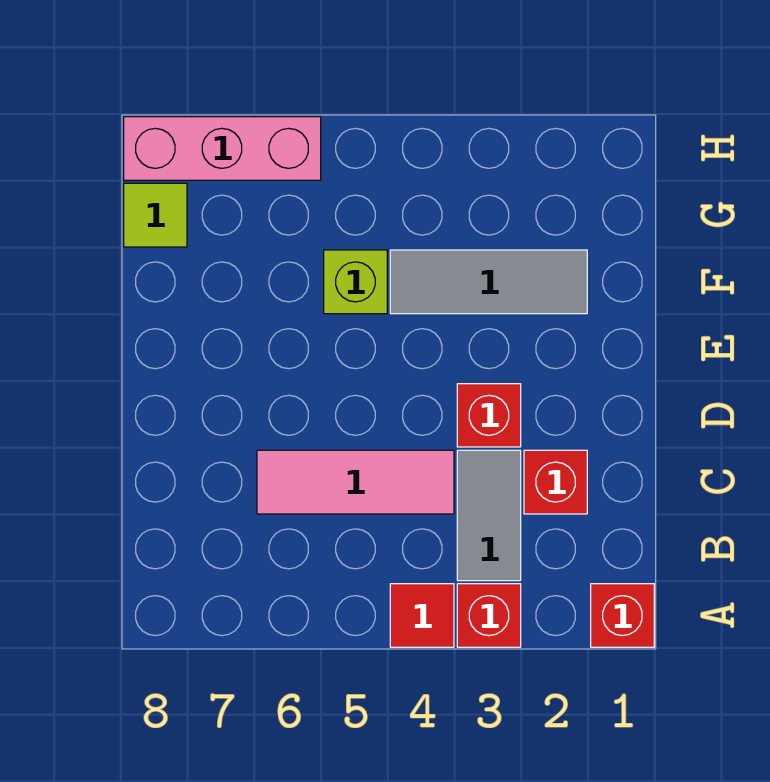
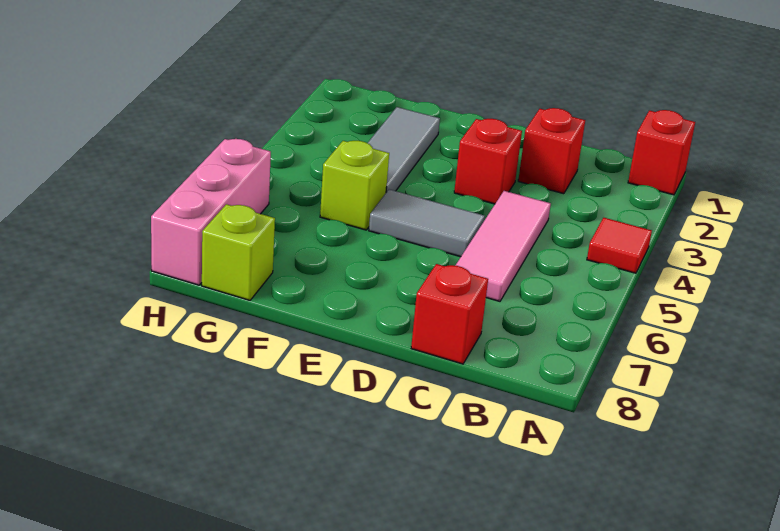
red 1x1 brick [457,584,521,647] -> red 1x1 brick moved to [411,264,488,364]
grey 1x2 tile [457,450,521,581] -> grey 1x2 tile moved to [369,189,485,257]
lime 1x1 tile [124,183,187,247] -> lime 1x1 brick [202,204,275,300]

